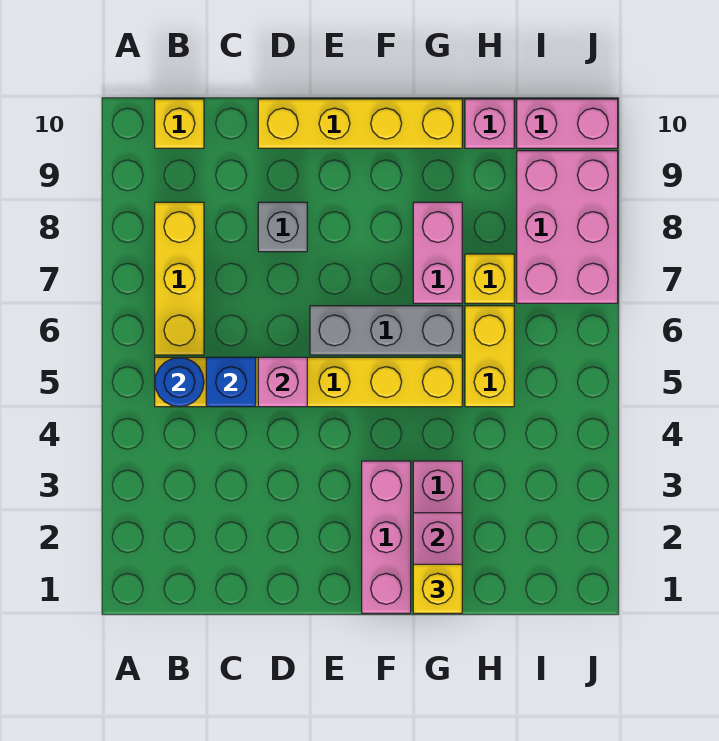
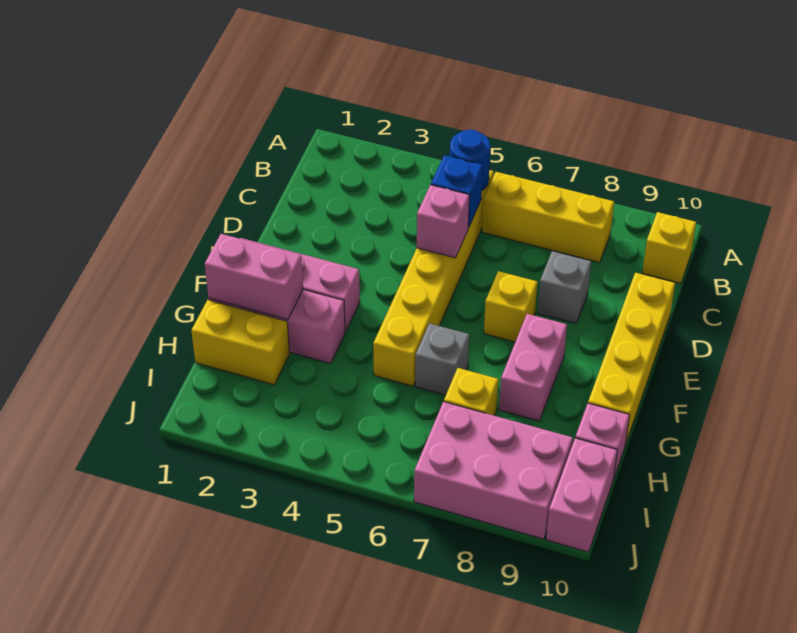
grey 1x3 brick [310,306,462,355] -> grey 1x1 brick [415,324,469,395]
yellow 1x1 brick [413,564,462,613] -> yellow 1x1 brick moved to [484,271,537,342]
pink 1x2 brick [413,202,462,303] -> pink 1x2 brick turned to [499,314,567,421]
yellow 1x2 brick [465,306,514,407] -> yellow 1x2 brick moved to [191,300,290,385]

